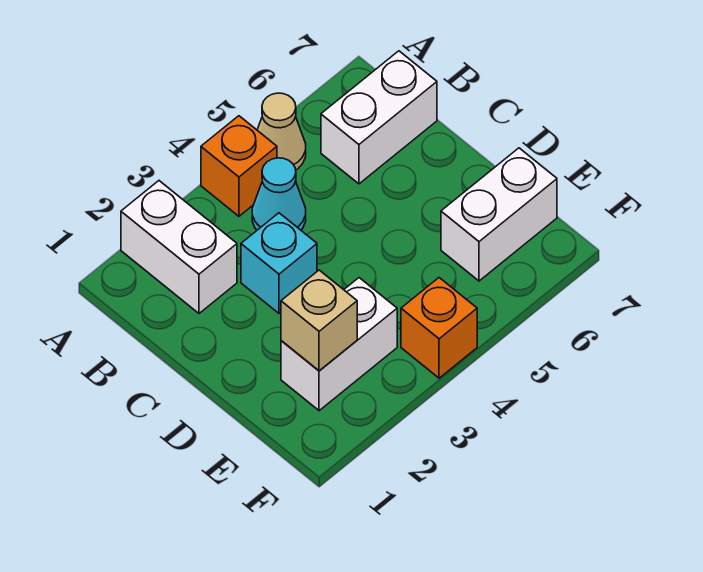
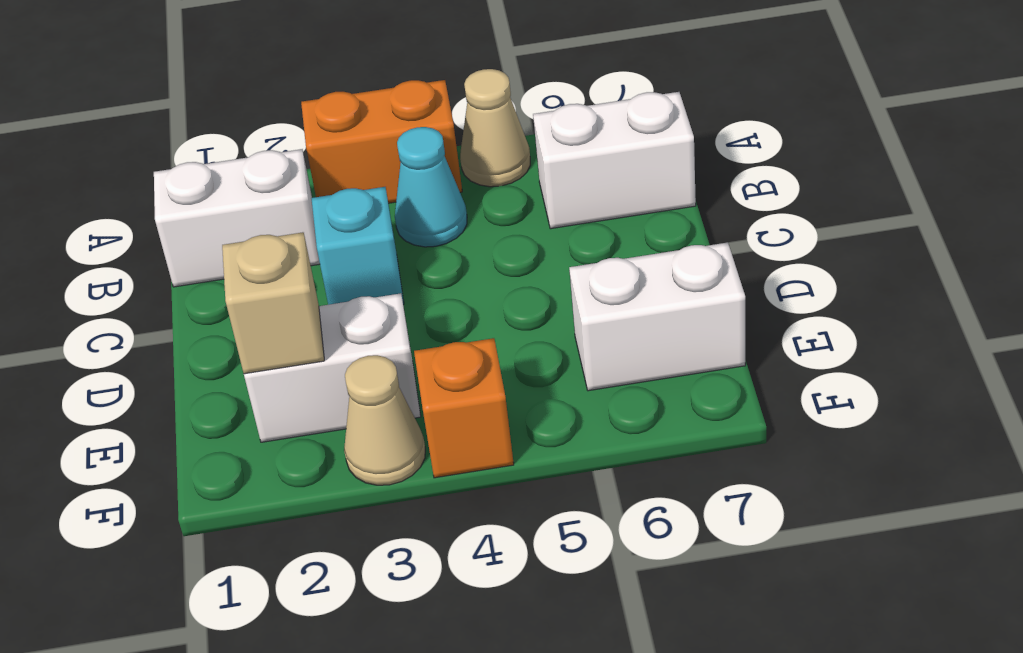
white 1x2 brick [121,181,237,313] -> white 1x2 brick turned to [154,149,320,287]
orange 1x1 brick [201,116,277,216] -> orange 1x2 brick [301,80,462,203]
none -> tan 1x1 cone [344,355,425,485]

